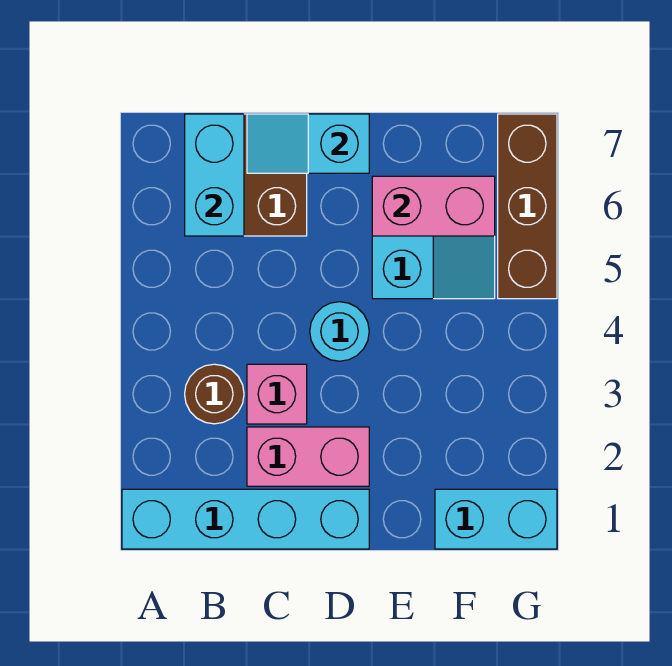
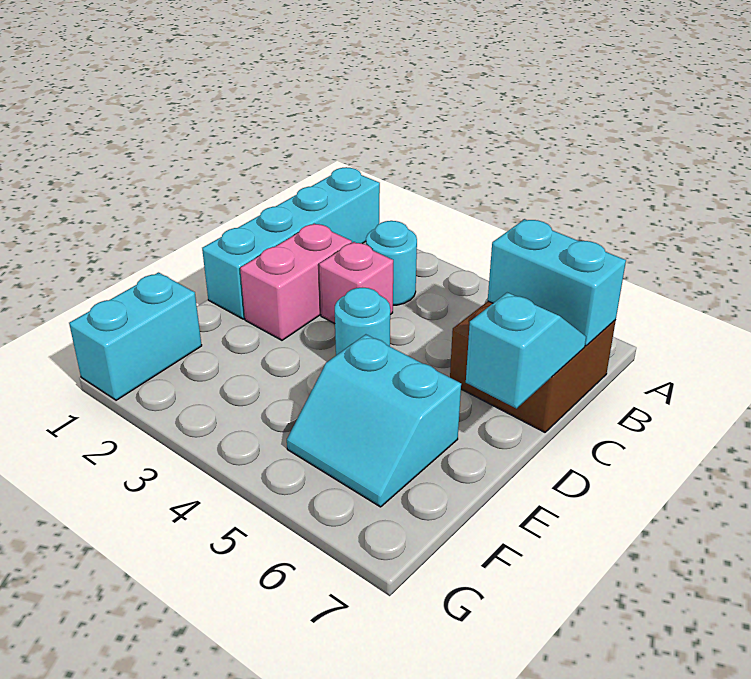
brown 1x1 round brick [185,364,244,424] -> cyan 1x1 round brick [366,221,417,305]
pink 1x2 brick [372,176,495,236] -> none
brown 1x3 brick [498,114,557,299] -> none

